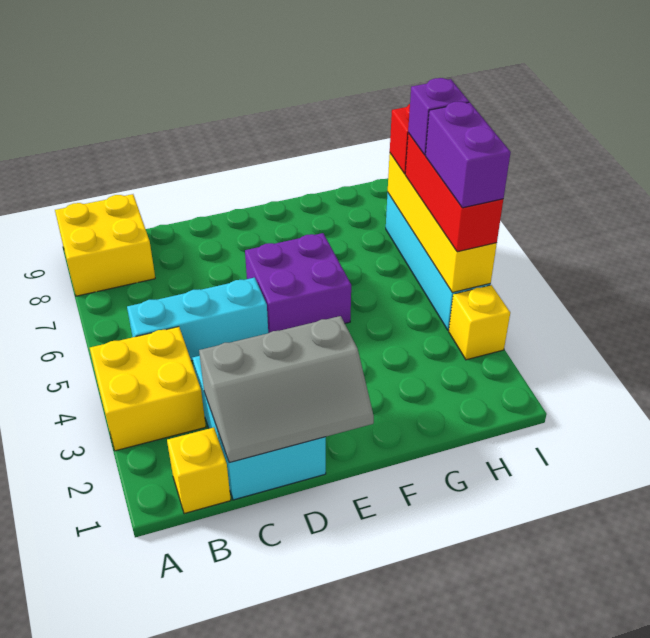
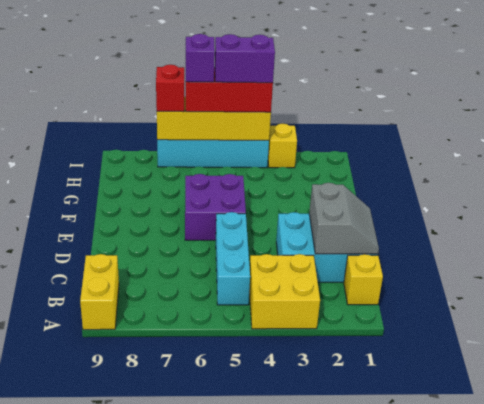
yellow 2x2 brick [55,194,155,296] -> yellow 1x2 brick [80,254,119,330]
grey 2x3 slope [199,316,374,463] -> grey 2x2 slope [309,183,379,254]

